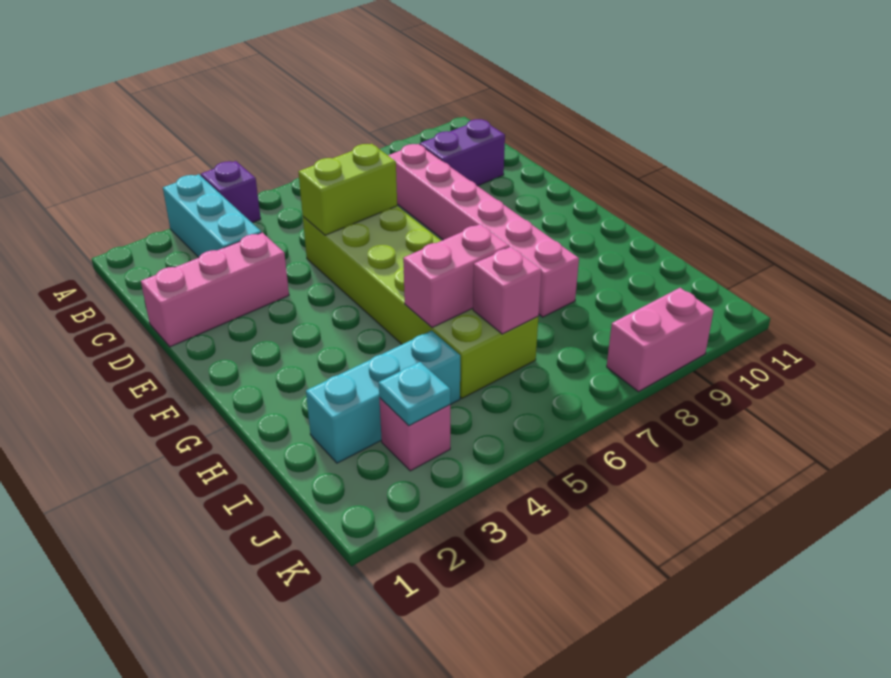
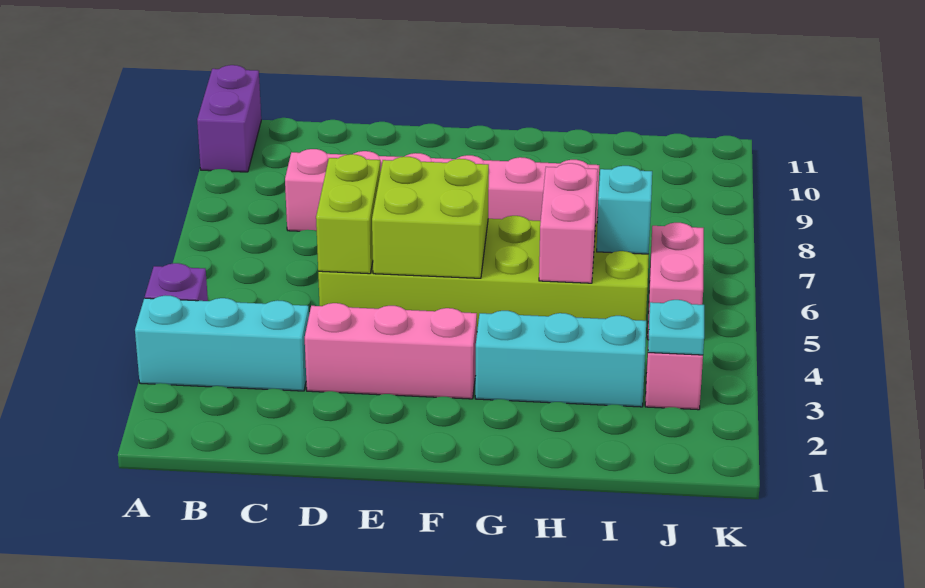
purple 1x2 brick [420,119,505,186] -> purple 1x2 brick moved to [197,65,261,172]
pink 1x3 brick [141,233,289,347] -> pink 1x3 brick turned to [305,303,477,399]
none -> lime 2x2 brick [372,157,489,278]
cyan 1x3 brick [306,331,460,463] -> cyan 1x3 brick turned to [475,311,646,407]
pink 1x1 brick [473,247,542,334] -> cyan 1x1 brick [597,166,652,254]
pink 1x2 brick [607,288,713,392] -> pink 1x2 brick moved to [648,223,704,333]

